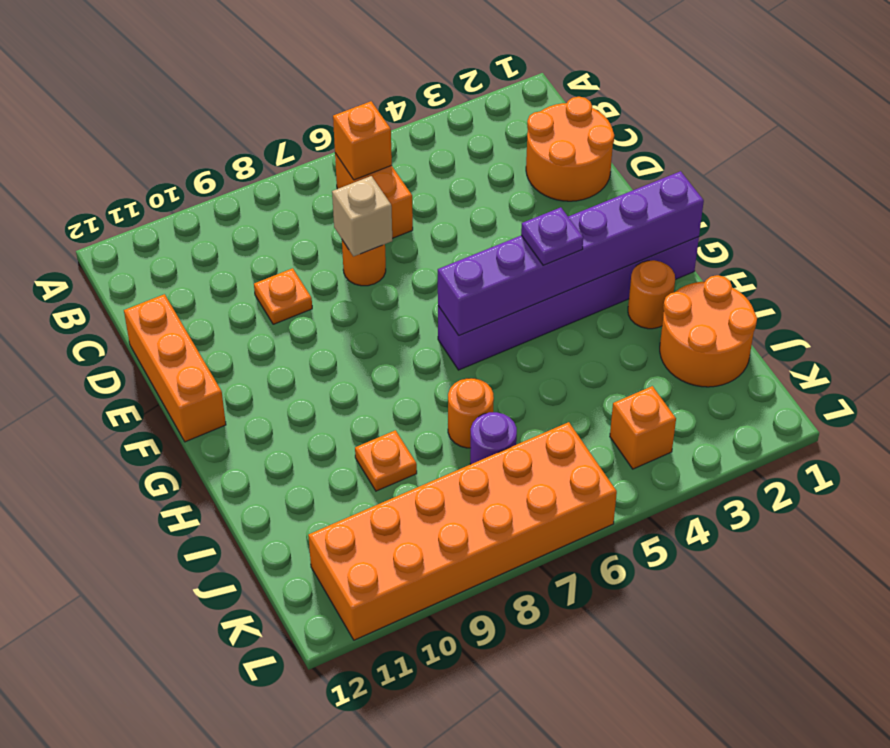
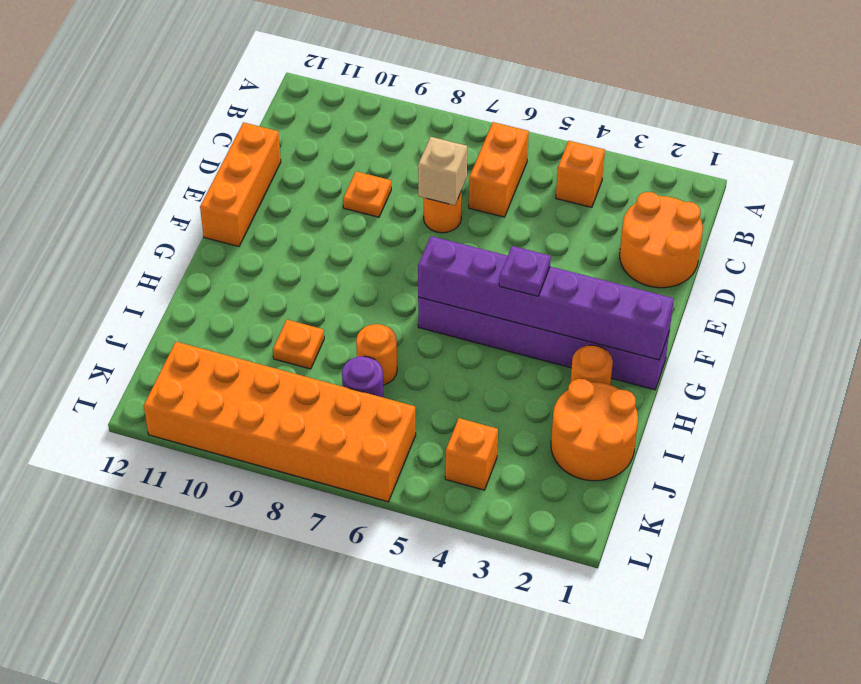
orange 1x1 brick [333,101,392,180] -> orange 1x1 brick moved to [556,141,605,207]

